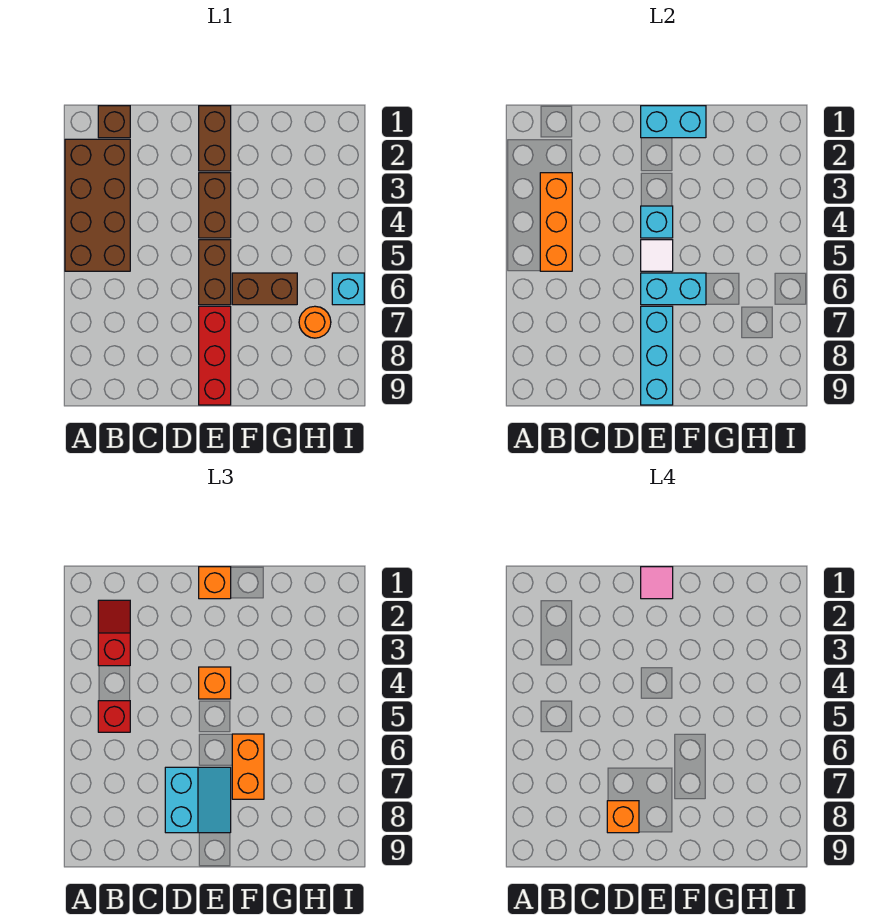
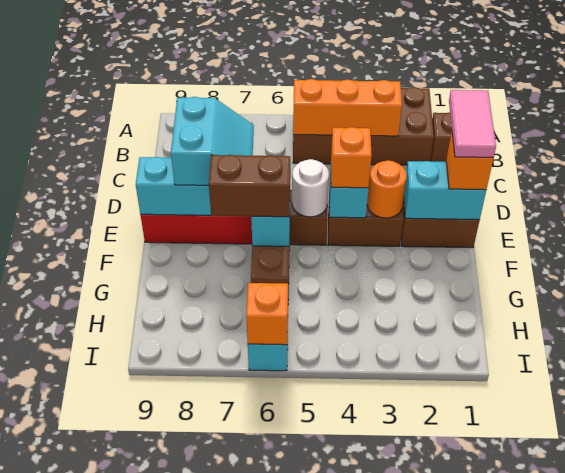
red 1x2 slope [98,600,130,666] -> none
red 1x1 brick [98,701,130,732] -> none
cyan 2x2 slope [165,767,231,833] -> cyan 2x2 slope turned to [171,97,254,185]
orange 1x1 brick [607,801,639,833] -> orange 1x1 brick moved to [246,283,288,345]
cyan 1x2 brick [641,106,706,138] -> cyan 1x2 brick turned to [404,161,486,220]
pink 1x1 tile [641,567,673,599] -> pink 1x2 tile [449,90,496,157]
white 1x1 tile [641,240,673,271] -> white 1x1 round brick [292,159,329,217]
orange 1x2 brick [232,734,264,799] -> brown 1x2 brick [209,155,290,217]
orange 1x1 round brick [299,306,331,338] -> orange 1x1 round brick moved to [367,160,407,218]

